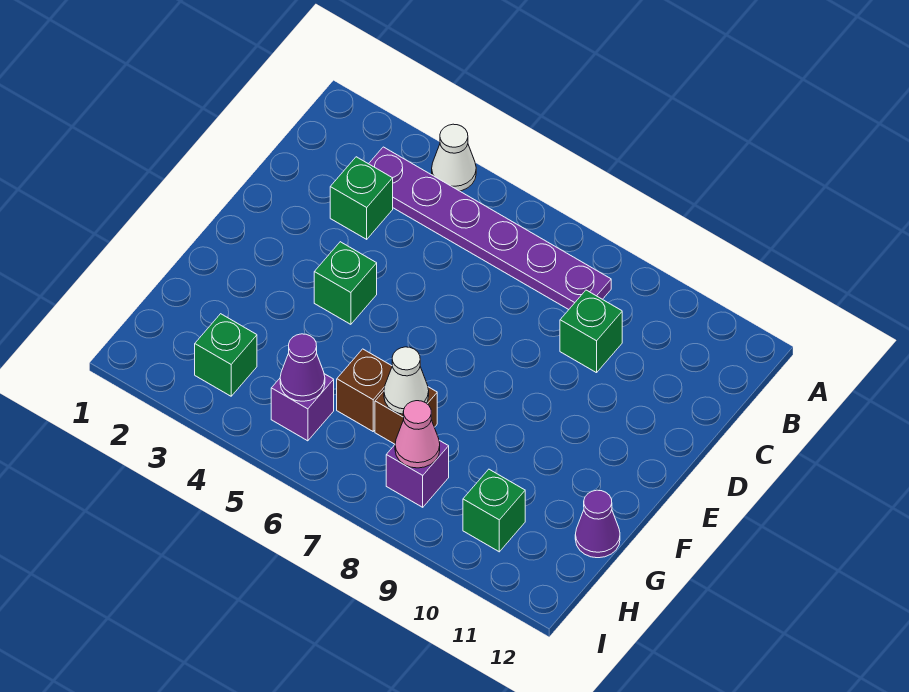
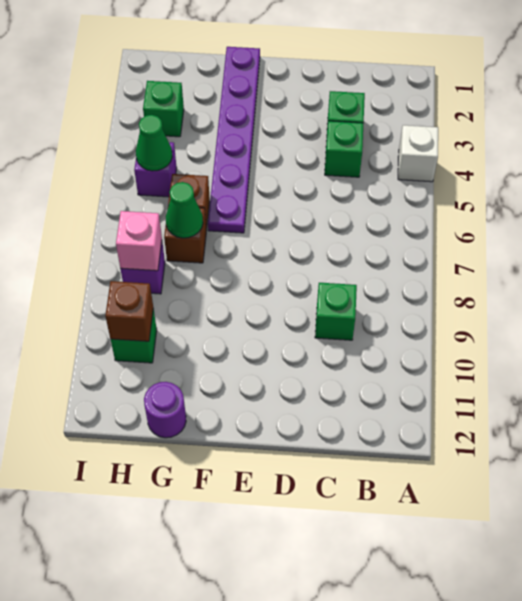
white 1x1 cone [432,124,476,191] -> white 1x1 brick [398,125,438,182]
purple 1x6 plate [369,147,611,309] -> purple 1x6 plate moved to [208,47,260,233]
green 1x1 brick [314,242,377,324] -> green 1x1 brick moved to [325,121,364,177]
white 1x1 cone [384,347,429,414] -> green 1x1 cone [166,182,203,238]
purple 1x1 cone [575,490,620,558] -> purple 1x1 round brick [144,382,186,438]
purple 1x1 cone [280,334,325,401] -> green 1x1 cone [136,115,172,171]
pink 1x1 cone [395,401,440,468] -> pink 1x1 brick [116,211,162,271]
none -> brown 1x1 brick [105,281,153,341]

